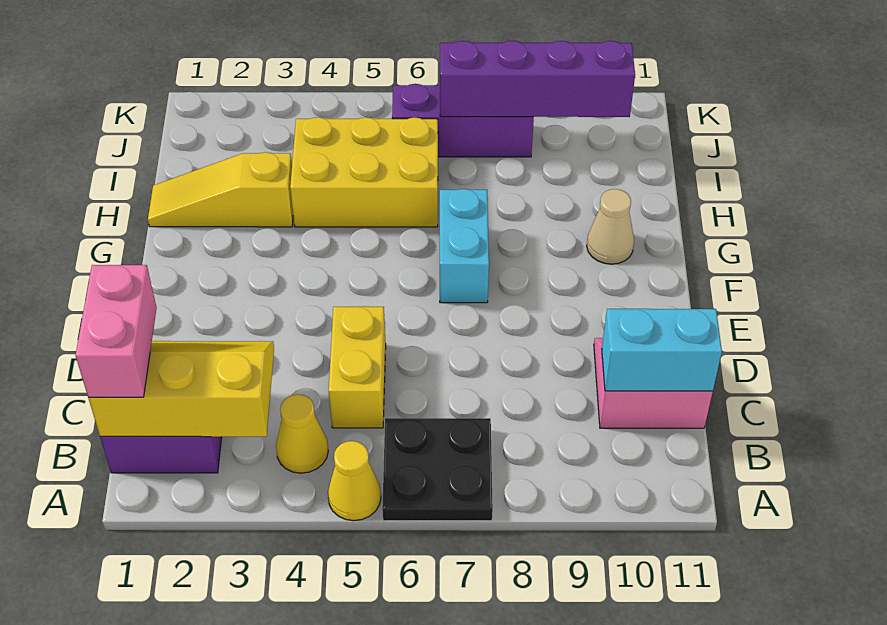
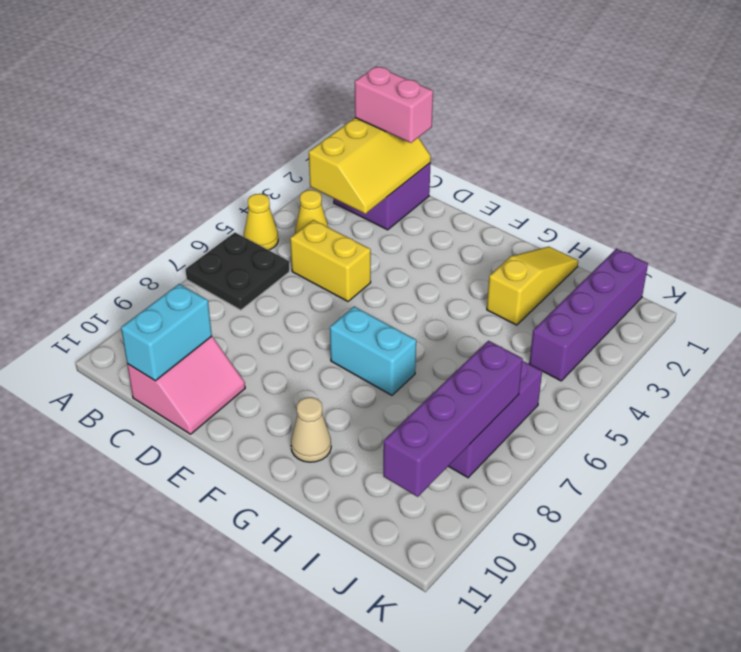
yellow 2x3 brick [290,117,438,227] -> none
none -> purple 1x4 brick [529,249,648,381]

